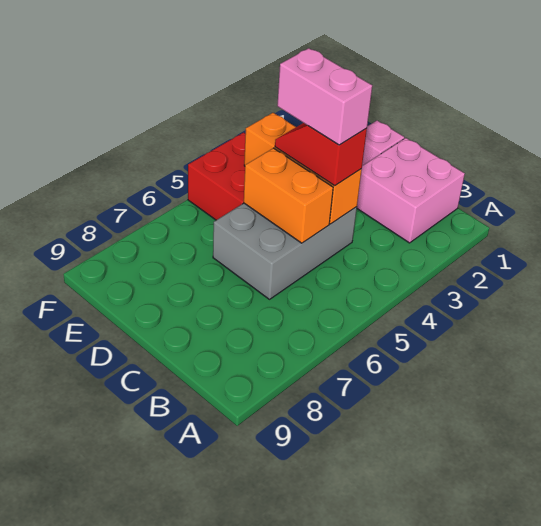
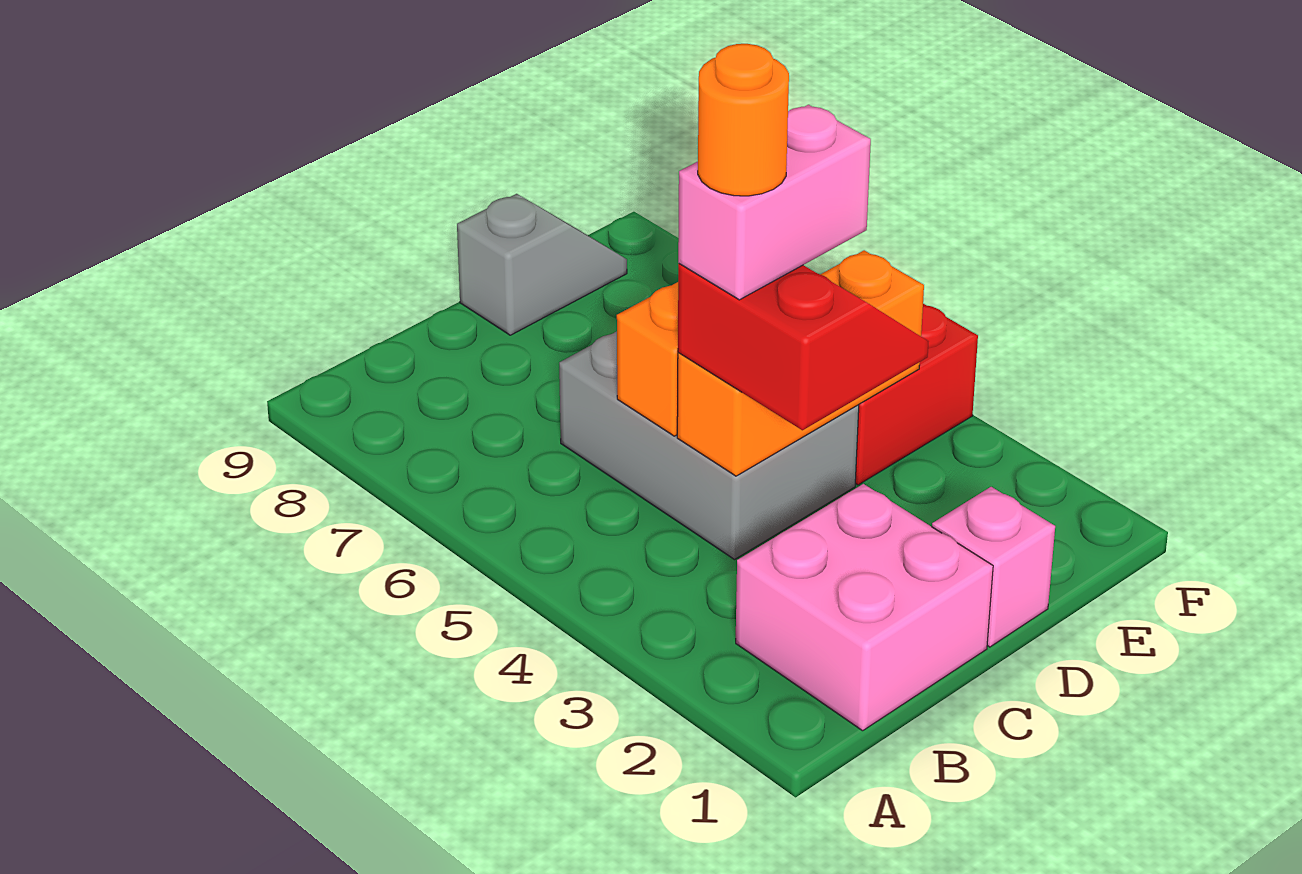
red 1x2 slope [275,123,367,185] -> red 2x2 slope [678,264,928,430]
none -> orange 1x1 round brick [698,44,789,196]
none -> grey 1x2 slope [457,194,627,335]

